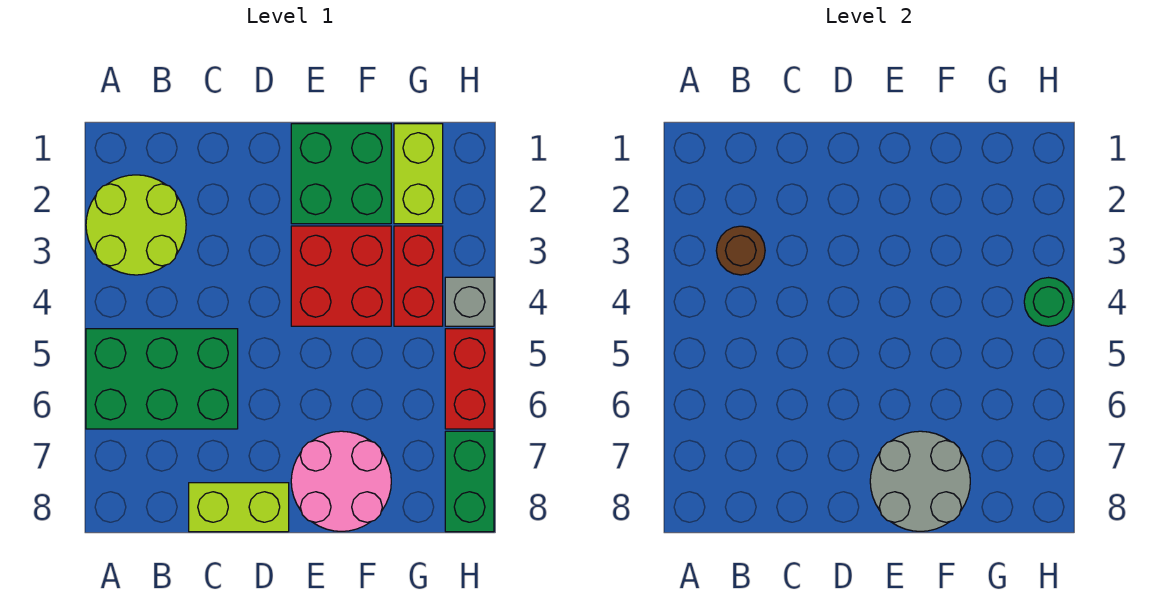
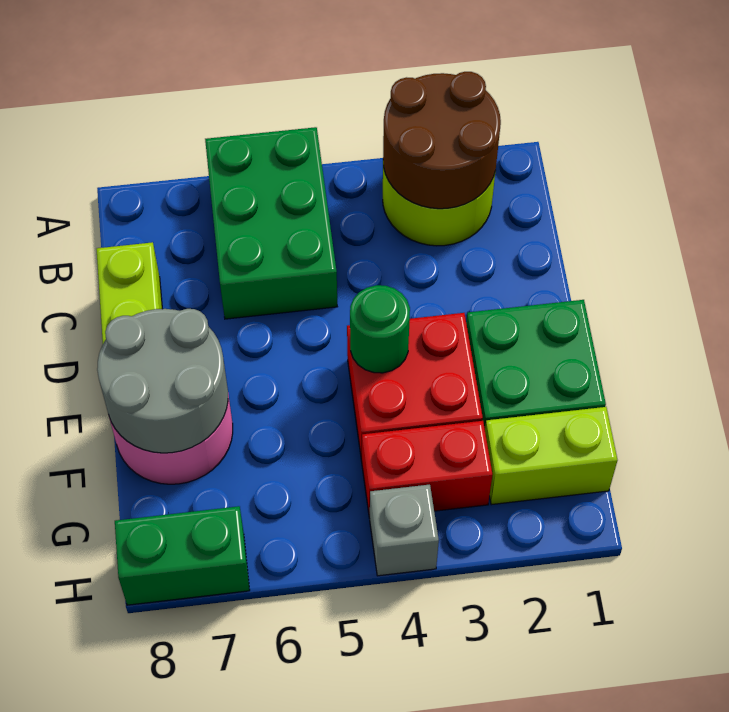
brown 1x1 round brick [716,226,765,275] -> brown 2x2 round brick [383,72,501,209]
green 1x1 round brick [1024,278,1073,326] -> green 1x1 round brick moved to [350,285,410,373]
red 1x2 brick [445,329,494,429] -> none

